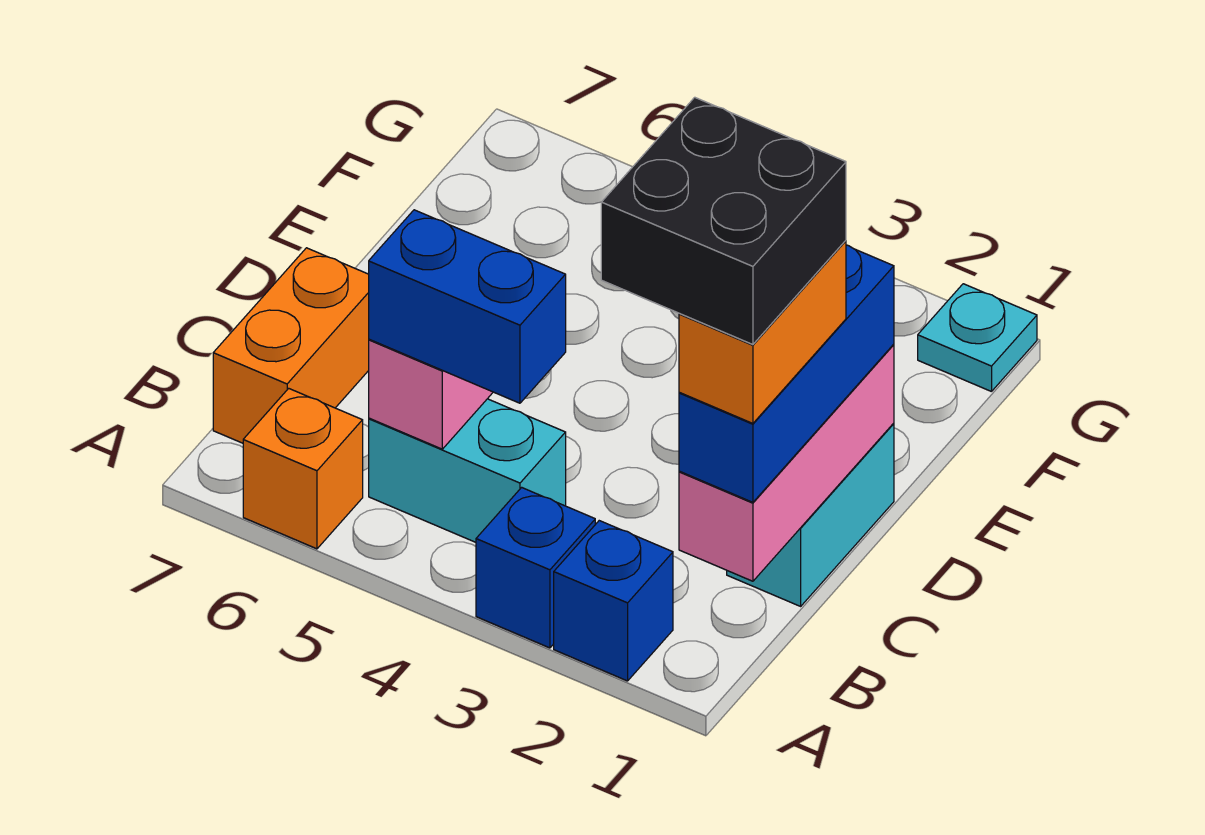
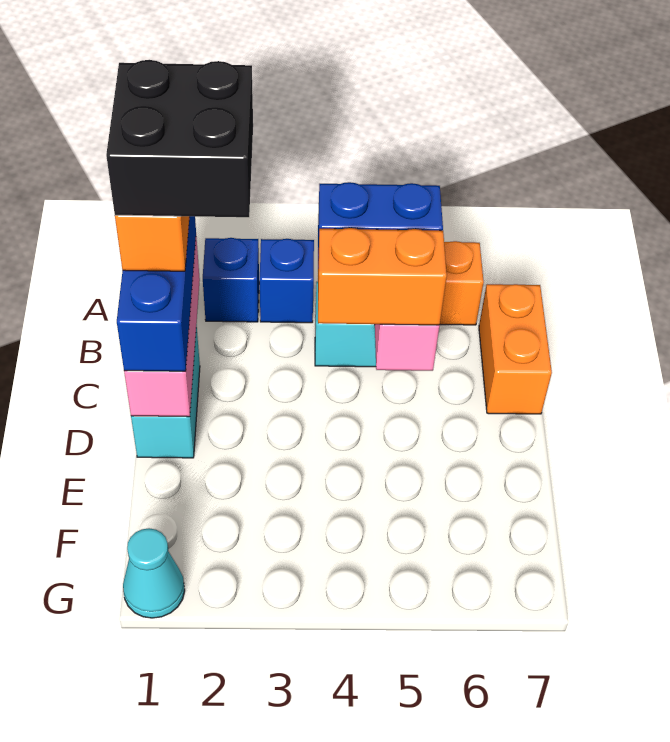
none -> orange 1x2 brick [318,228,447,325]
cyan 1x1 plate [918,284,1037,392] -> cyan 1x1 cone [123,528,185,618]

